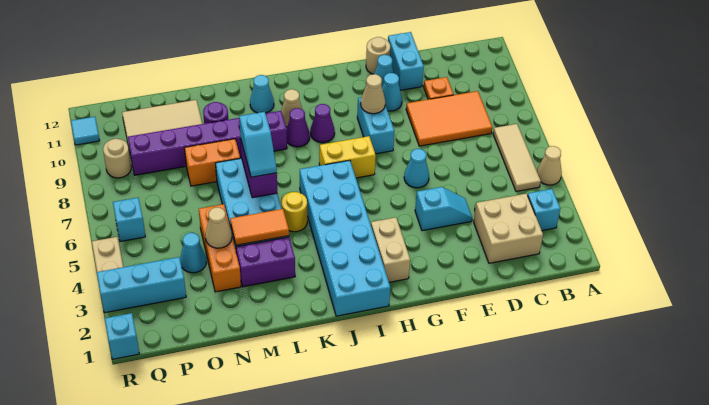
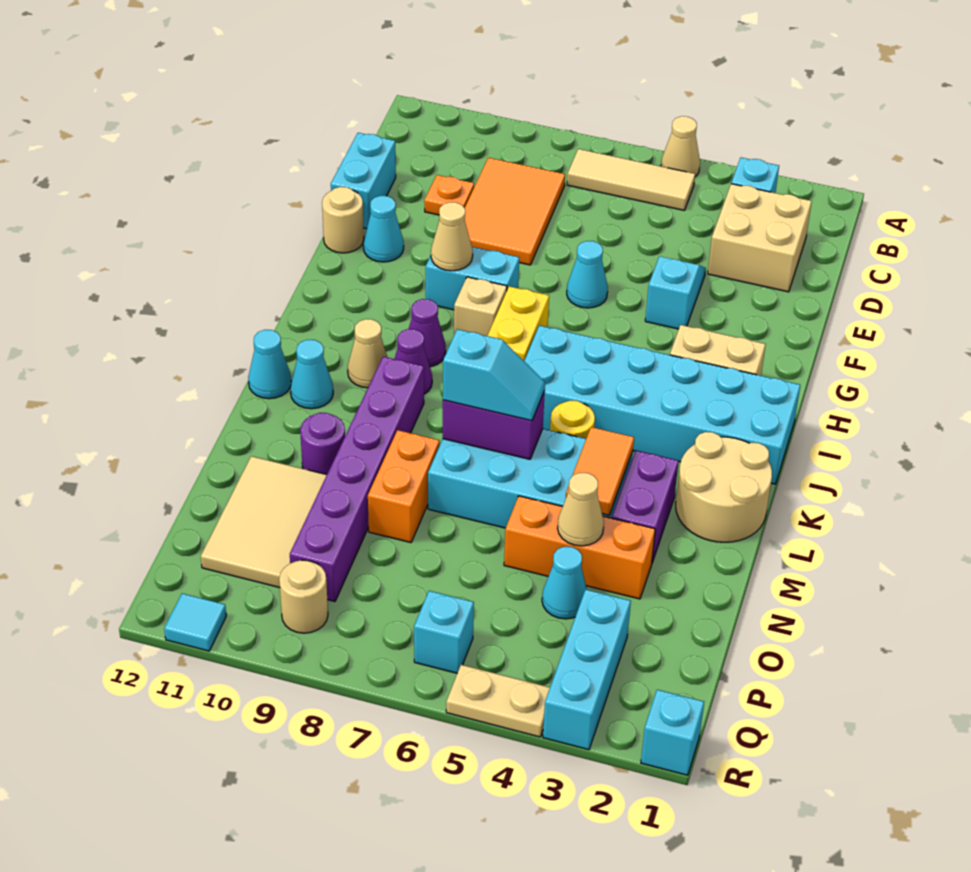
cyan 1x2 brick [388,32,424,90] -> cyan 1x2 brick turned to [331,133,396,229]
cyan 1x1 cone [382,73,402,111] -> cyan 1x1 cone moved to [248,330,291,399]
none -> tan 1x1 brick [454,277,507,336]
none -> tan 2x2 round brick [676,432,772,542]

